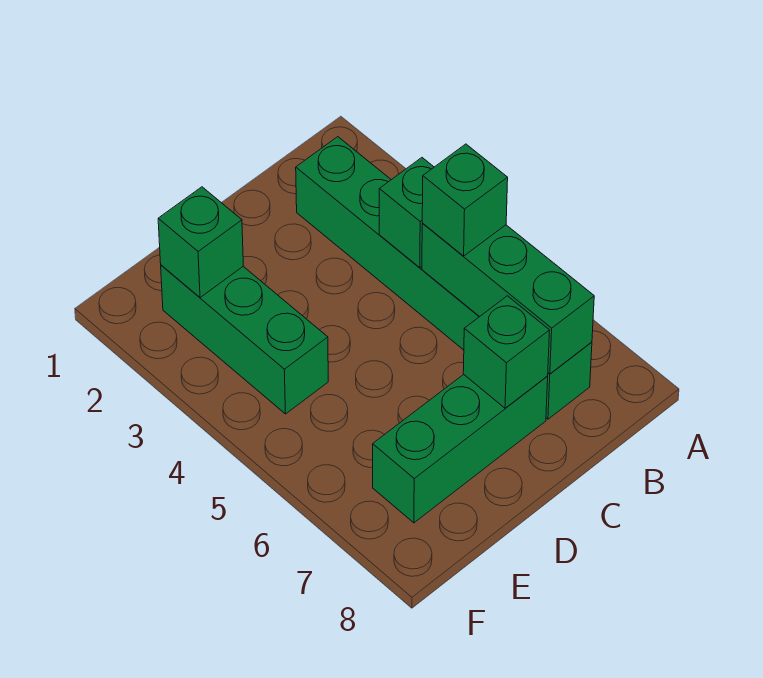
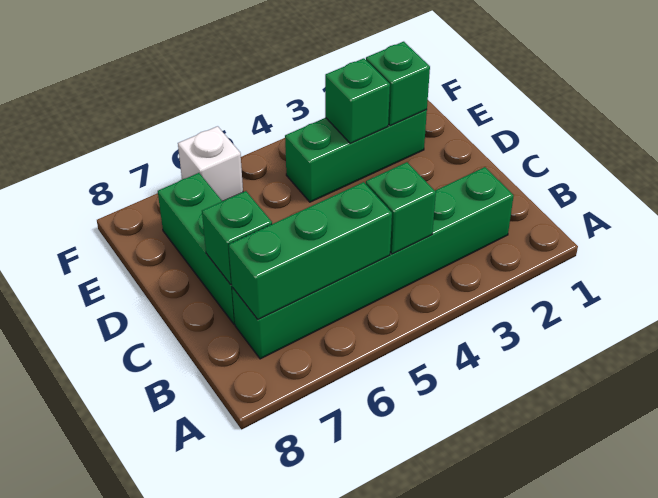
green 1x1 brick [422,144,508,256] -> green 1x1 brick moved to [325,58,390,143]
none -> white 1x1 brick [178,126,243,201]

